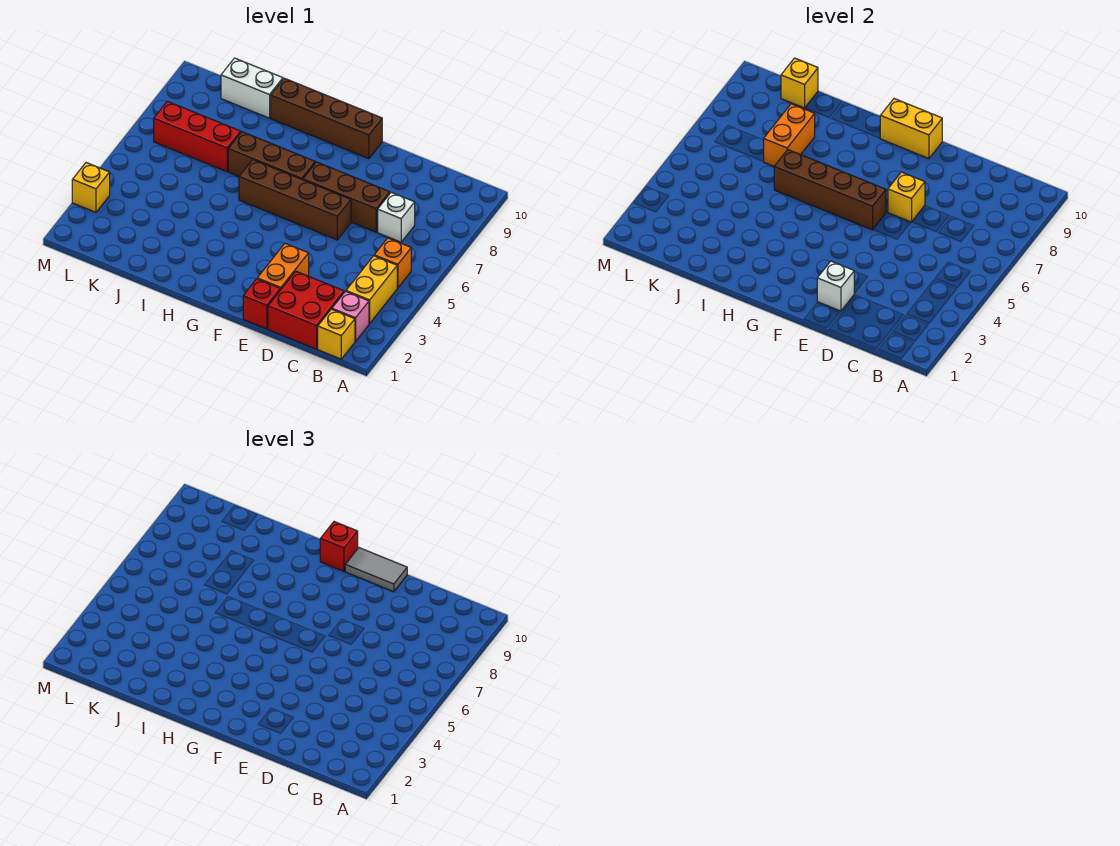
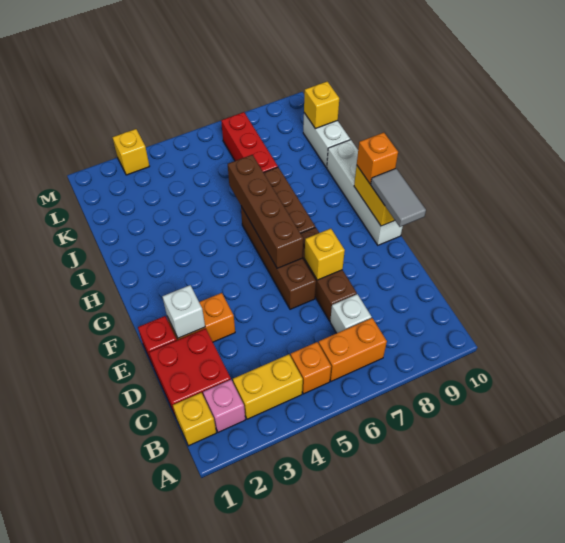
brown 1x4 brick [271,78,382,159] -> white 1x4 brick [327,140,403,245]
red 1x1 brick [320,522,358,571] -> orange 1x1 brick [357,133,398,184]
orange 1x2 brick [764,104,815,166] -> orange 1x2 brick moved to [319,318,387,381]

